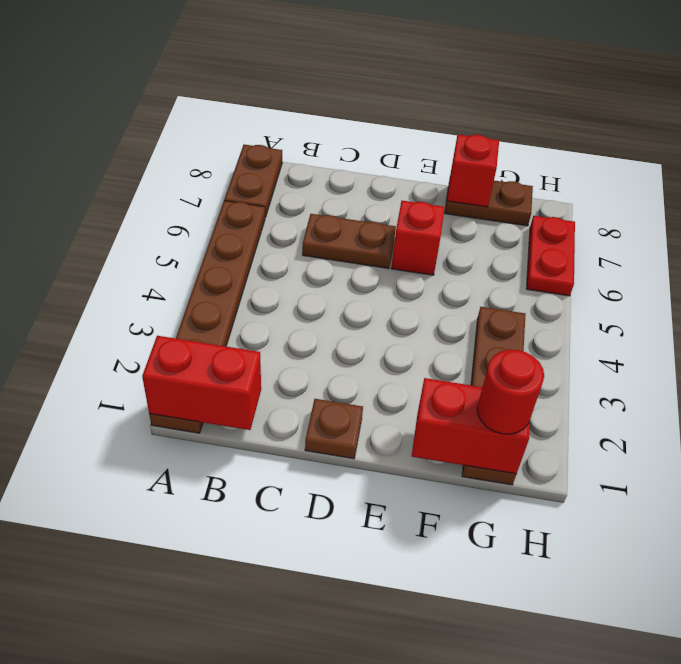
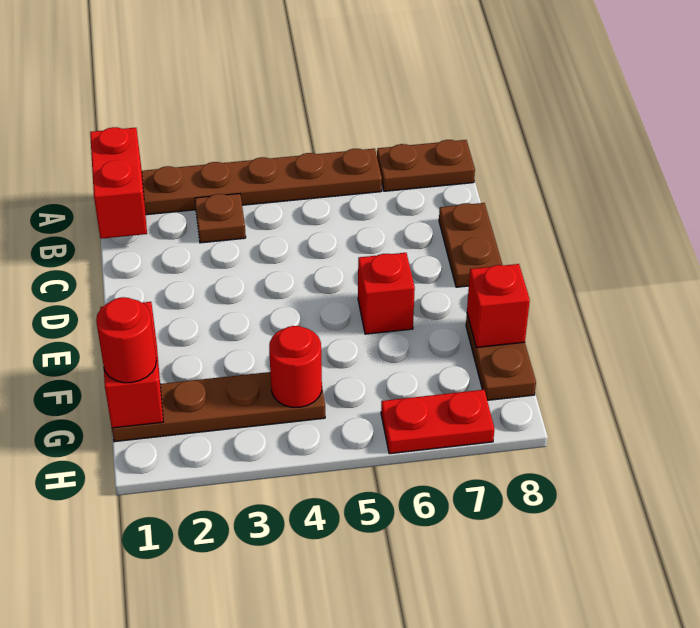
brown 1x2 plate [302,214,396,269] -> brown 1x2 plate moved to [439,203,502,287]
brown 1x1 plate [305,399,363,459] -> brown 1x1 plate moved to [195,194,246,243]
none -> red 1x1 round brick [269,326,322,407]

